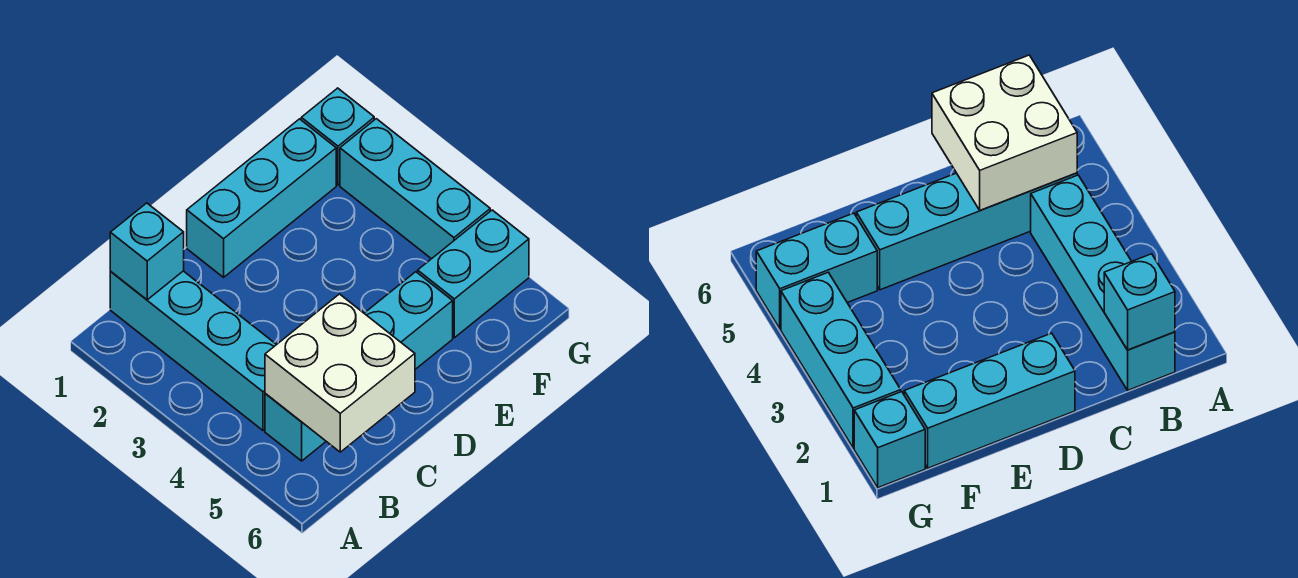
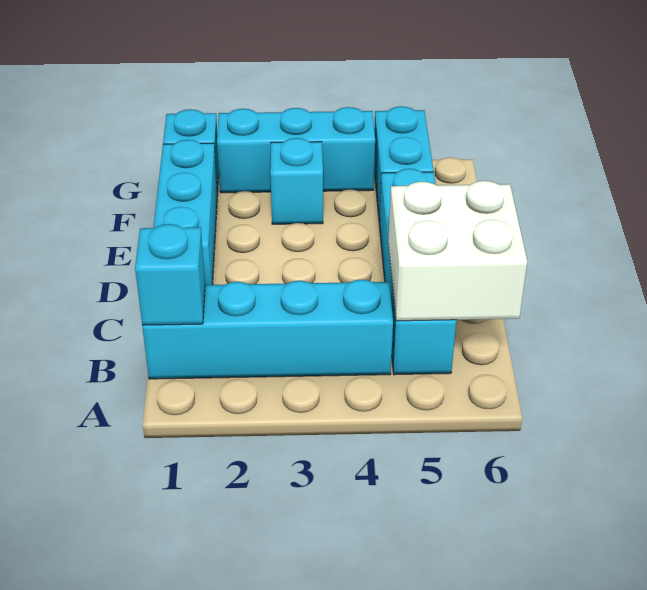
none -> cyan 1x1 brick [270,138,323,224]

